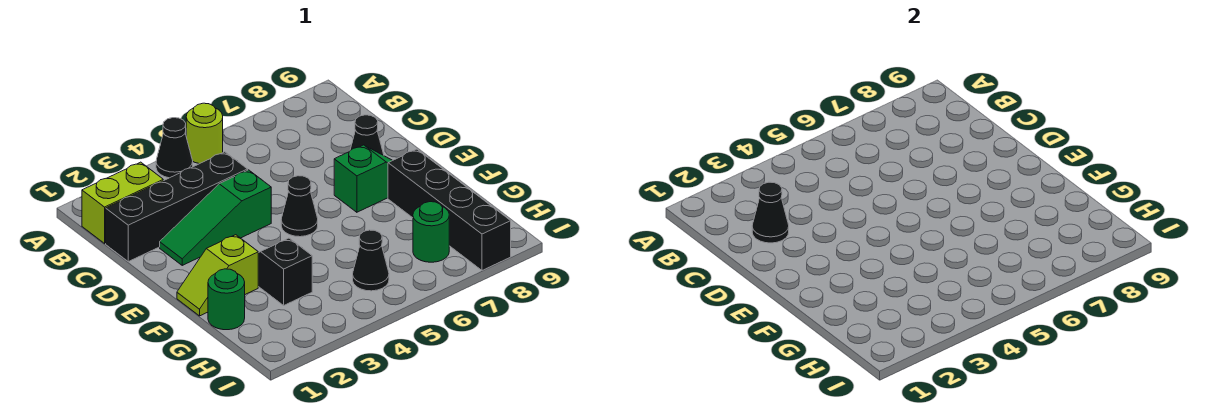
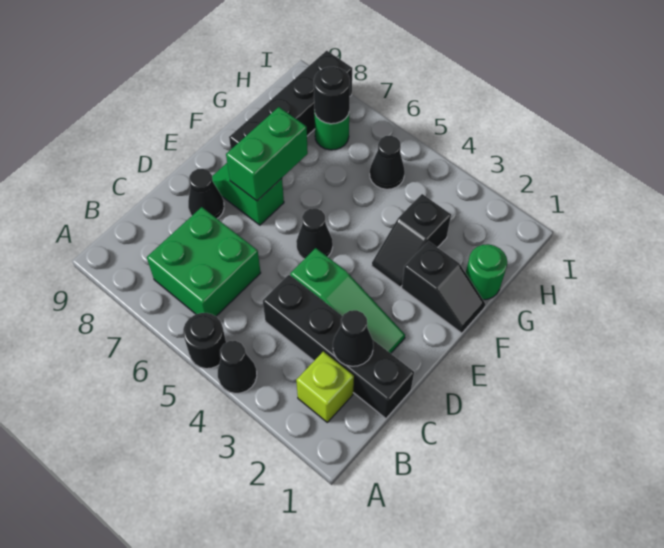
lime 1x1 round brick [186,103,223,164] -> black 1x1 round brick [183,313,226,369]
lime 1x2 brick [82,162,163,243] -> lime 1x1 brick [296,352,354,422]
none -> green 2x2 brick [147,207,261,316]
none -> green 1x2 brick [226,107,308,201]
lime 1x2 slope [177,235,258,316] -> black 1x2 slope [402,241,485,333]
none -> black 1x1 round brick [314,67,350,124]

